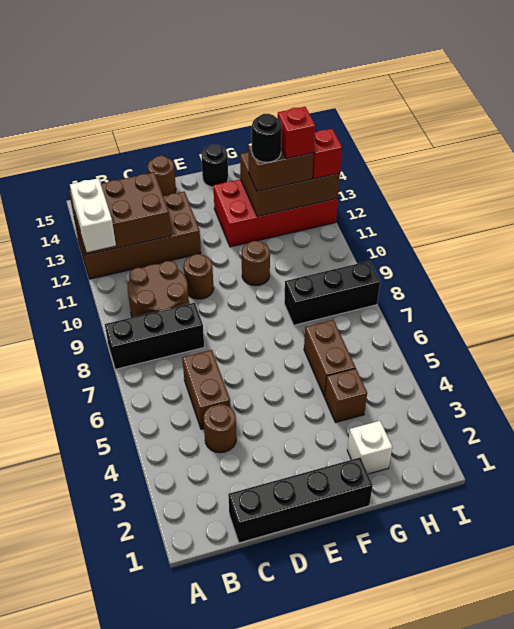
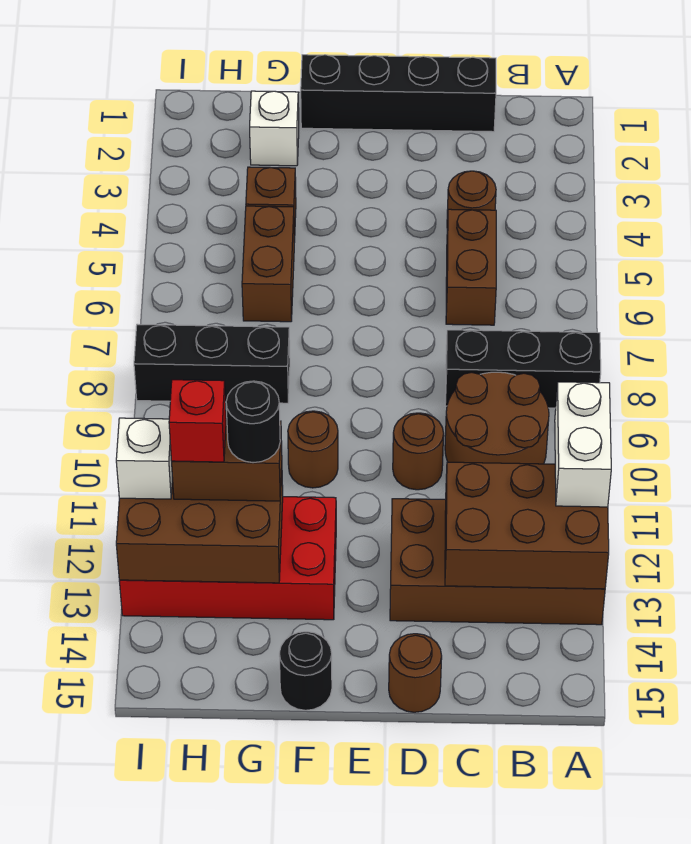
red 1x1 brick [312,129,342,179] -> white 1x1 brick [116,418,173,499]

